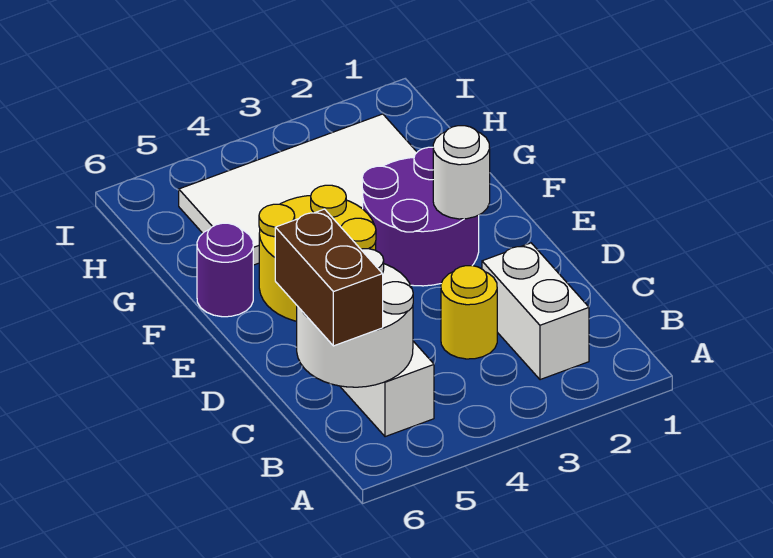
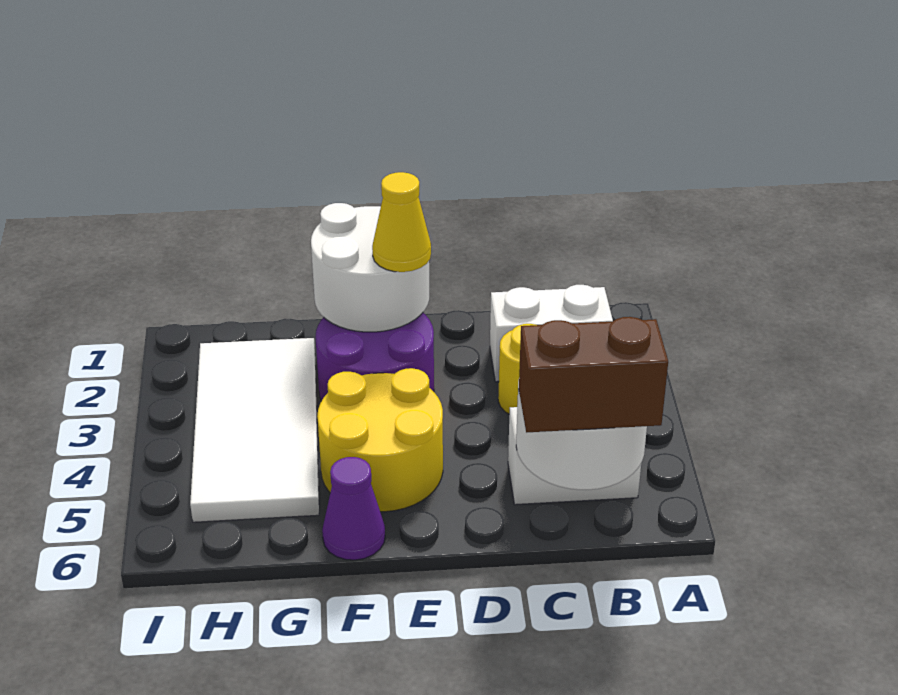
white 1x1 round brick [433,126,490,219] -> white 2x2 round brick [311,203,429,332]
none -> yellow 1x1 cone [372,172,431,272]
purple 1x1 round brick [197,223,253,317] -> purple 1x1 cone [322,457,385,560]

